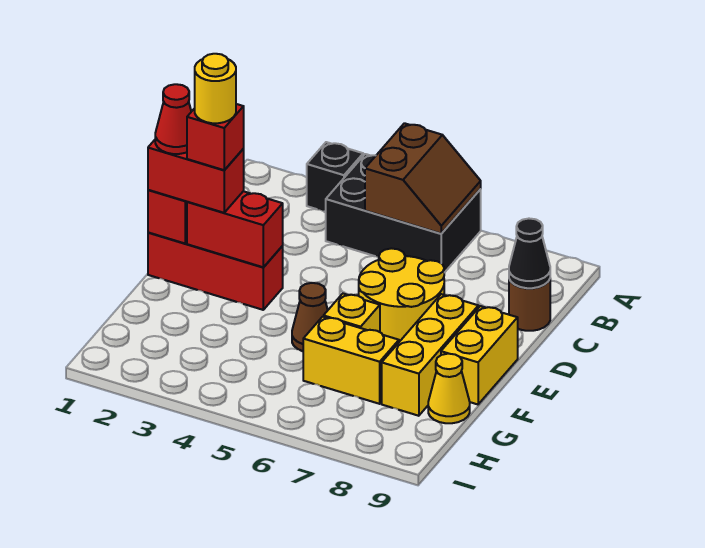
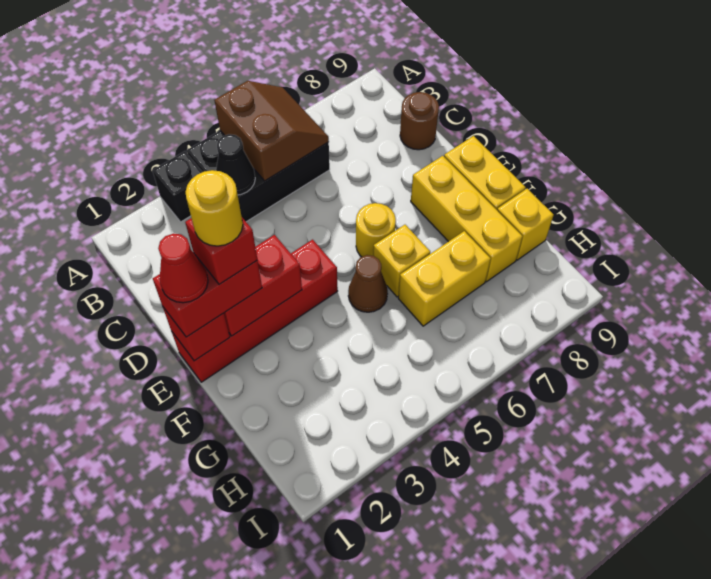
black 1x1 cone [509,219,550,288] -> black 1x1 cone moved to [216,134,255,195]
yellow 2x2 round brick [359,248,444,342] -> yellow 1x1 round brick [356,203,396,257]
red 1x3 brick [148,232,283,310] -> red 1x4 brick [171,240,338,382]
yellow 1x1 cone [428,354,470,423] -> yellow 1x1 brick [497,189,554,260]

